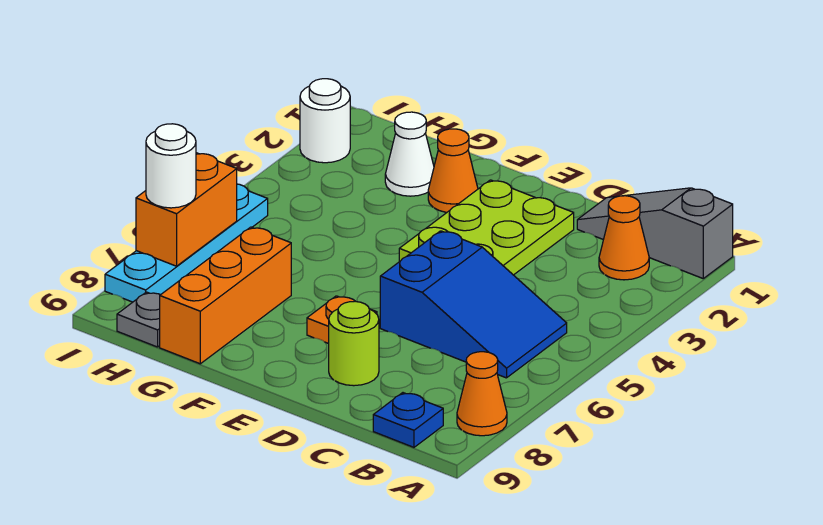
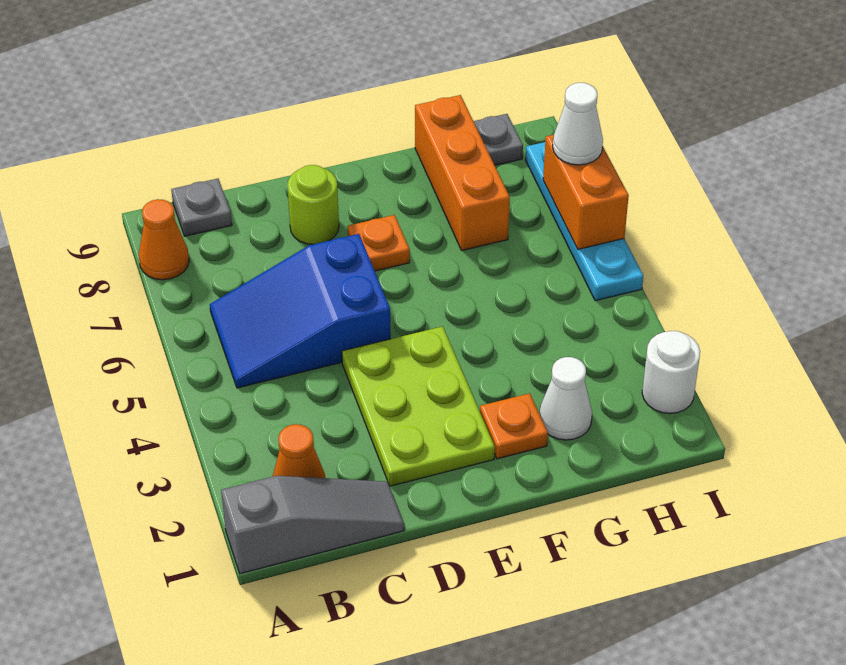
blue 1x1 plate [373,393,443,447] -> grey 1x1 plate [171,179,232,236]
orange 1x1 cone [428,129,478,212] -> orange 1x1 plate [480,393,548,459]
white 1x1 round brick [146,124,196,208] -> white 1x1 cone [553,83,603,165]

